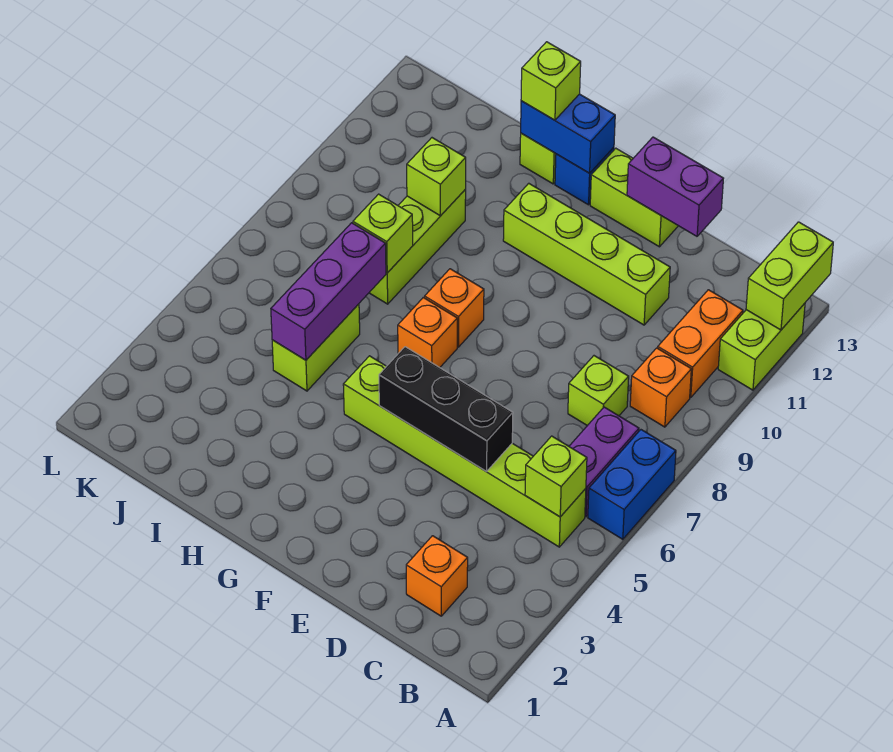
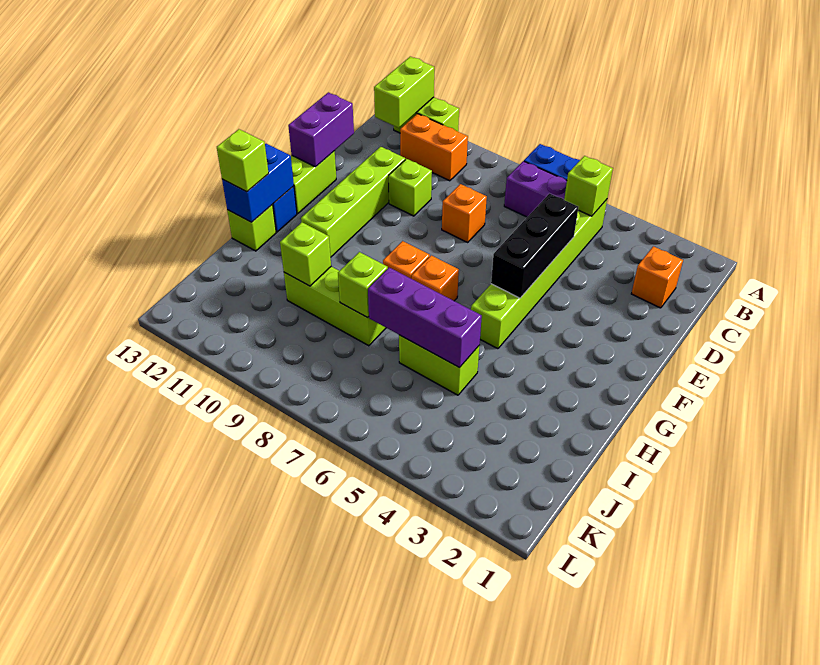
lime 1x2 brick [746,222,833,330] -> lime 1x2 brick turned to [374,57,434,128]
orange 1x1 brick [630,348,691,427] -> orange 1x1 brick moved to [442,184,487,242]
lime 1x1 brick [568,356,629,426] -> lime 1x1 brick moved to [389,159,432,216]

